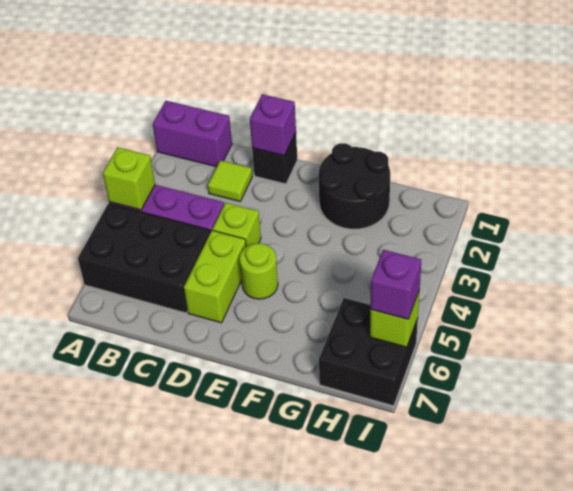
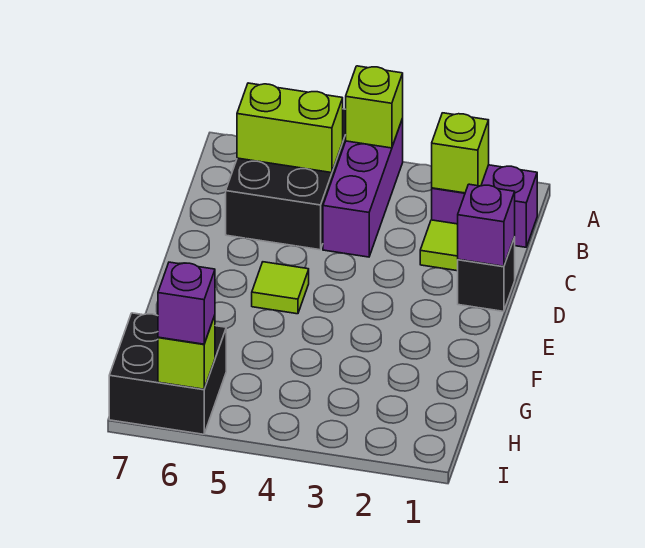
purple 1x2 brick [153,101,232,167] -> purple 1x2 brick turned to [432,165,537,247]
lime 1x1 brick [212,203,261,247] -> lime 1x1 brick moved to [432,113,489,193]
lime 1x2 brick [184,230,246,323] -> lime 1x2 brick moved to [237,83,343,173]
lime 1x1 round brick [239,243,278,299] -> lime 1x1 tile [252,262,309,314]
black 2x2 round brick [318,143,390,229] -> none

